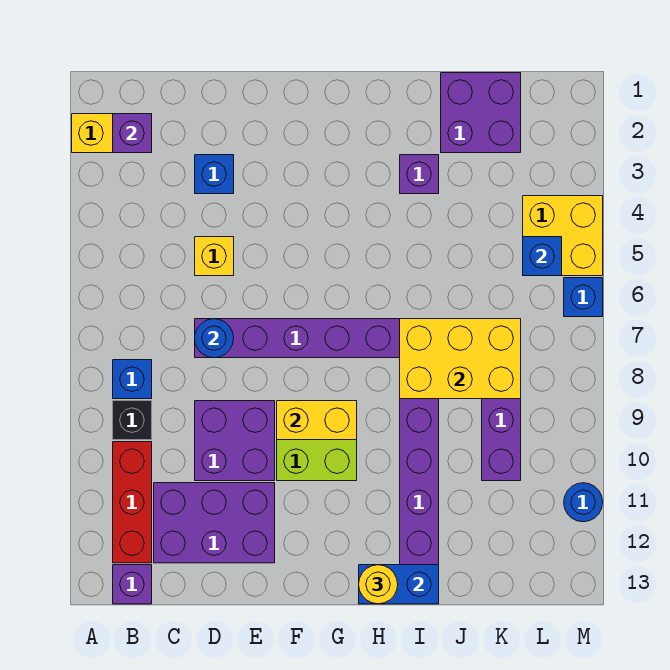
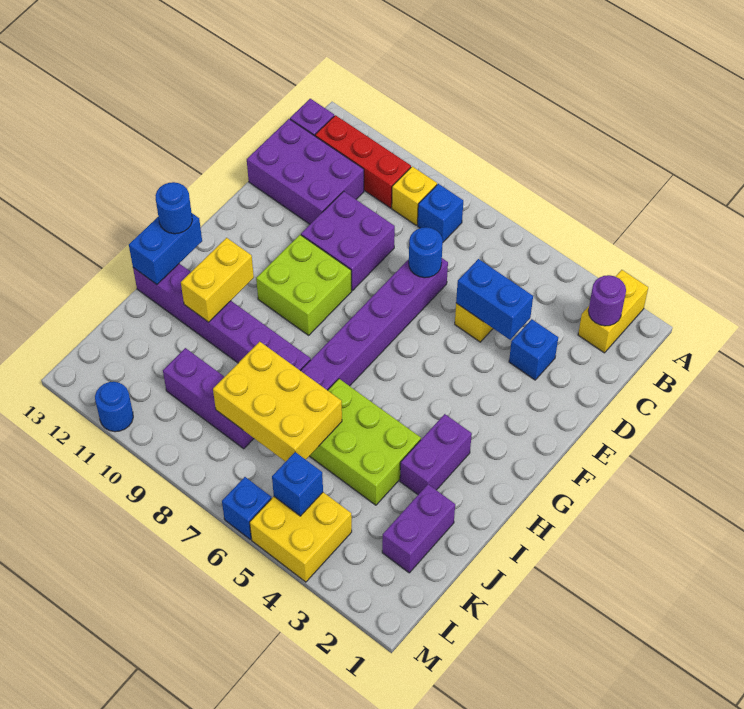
purple 1x1 brick [113,114,152,153] -> purple 1x1 round brick [588,275,626,326]
black 1x1 brick [113,401,152,440] -> yellow 1x1 brick [392,166,437,225]
purple 2x3 brick [154,483,275,563] -> purple 2x3 brick turned to [247,119,364,224]
none -> blue 1x2 brick [456,259,533,340]
yellow 1x2 brick [277,401,357,440] -> yellow 1x2 brick moved to [181,238,254,322]
yellow 1x1 round brick [359,565,398,604] -> blue 1x1 round brick [155,182,192,234]
purple 1x1 brick [400,155,439,194] -> purple 1x2 brick [400,414,472,494]
none -> lime 2x3 brick [310,379,421,505]
yellow 2x3 brick [400,319,521,399] -> yellow 2x3 brick turned to [213,342,342,462]
purple 2x2 brick [441,73,521,153] -> purple 1x2 brick [382,484,455,573]

